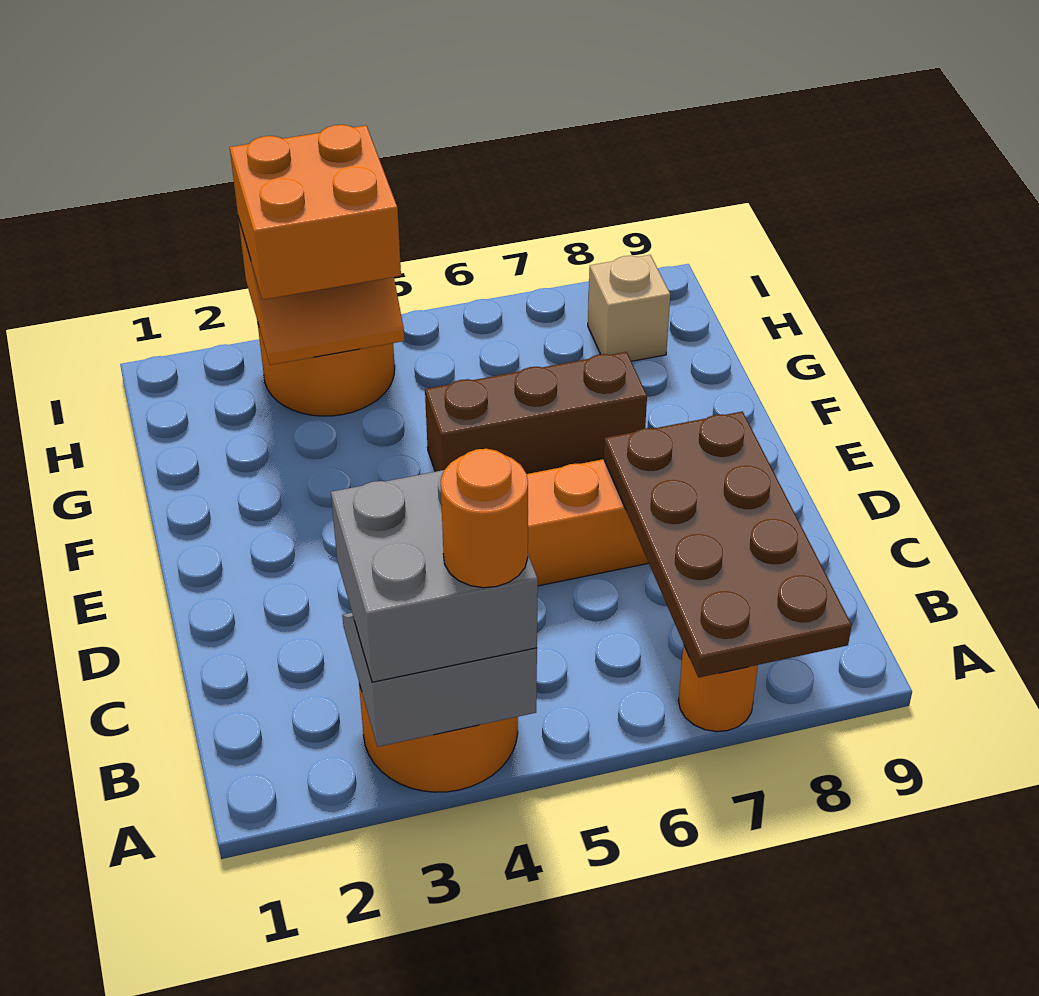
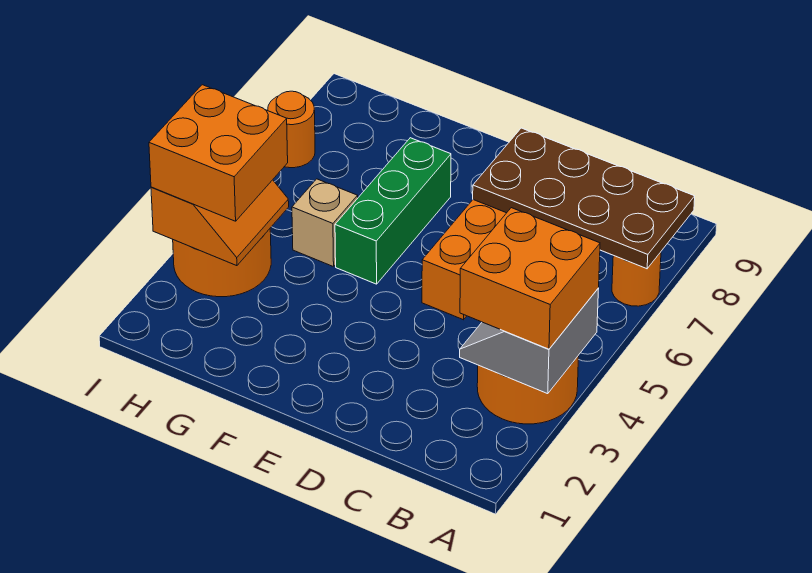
grey 2x2 brick [331,470,538,682] -> orange 2x2 brick [460,208,600,349]
orange 1x1 round brick [441,449,528,588] -> orange 1x1 round brick moved to [268,91,315,168]
brown 1x3 brick [425,352,647,474] -> green 1x3 brick [335,138,451,284]
tan 1x1 brick [588,255,670,361] -> tan 1x1 brick moved to [292,179,358,267]

